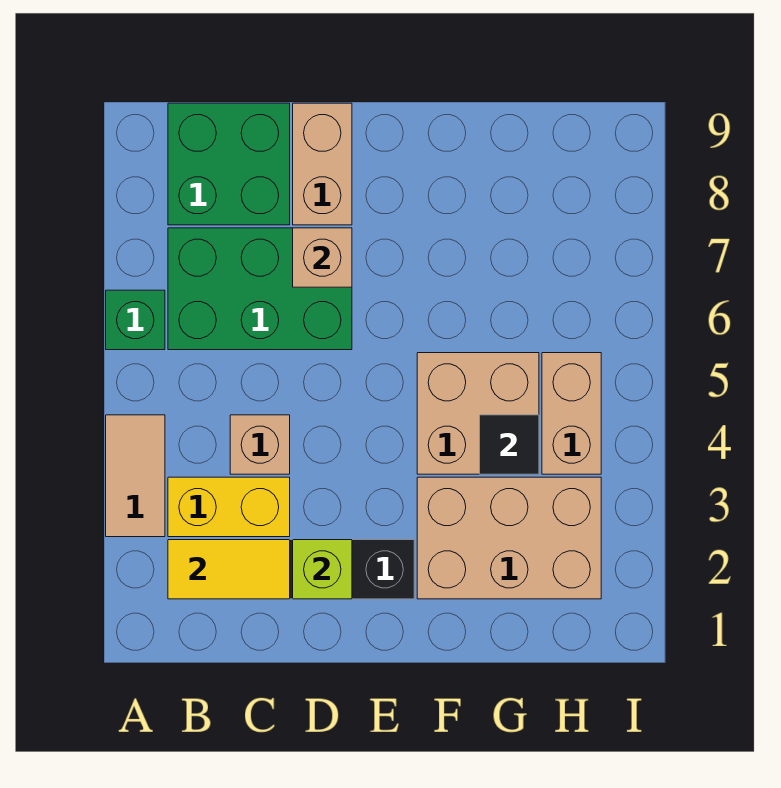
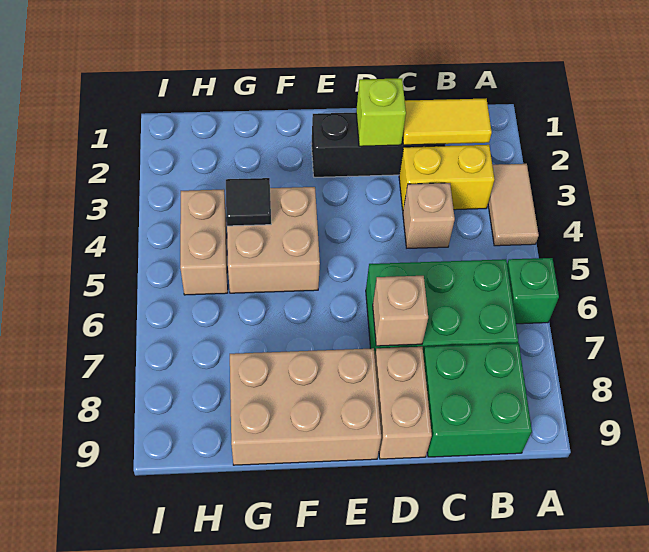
tan 2x3 brick [417,477,601,599] -> tan 2x3 brick moved to [230,348,381,465]

